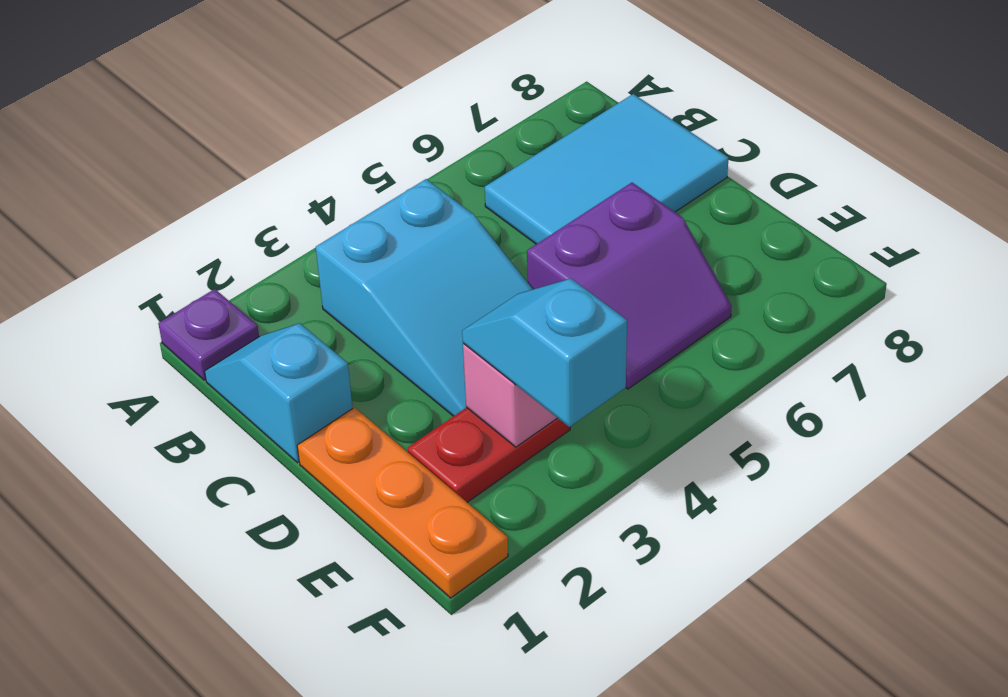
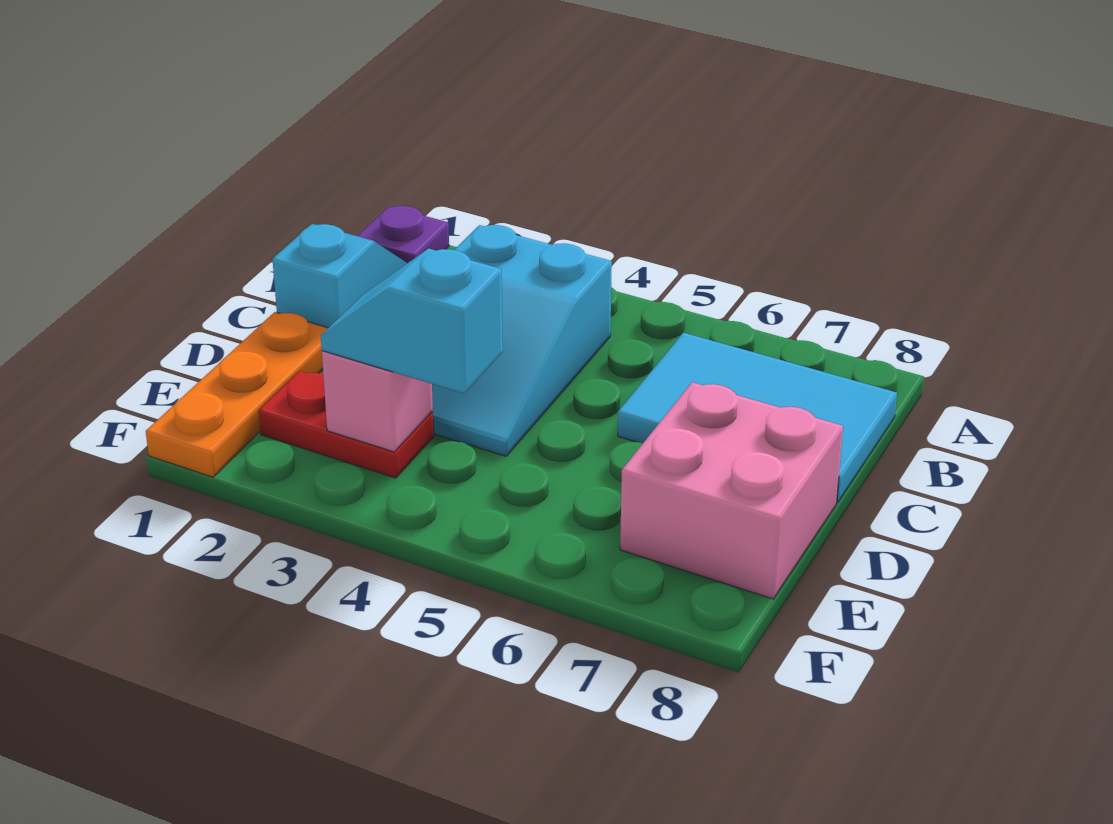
purple 2x2 slope [527,183,732,389] -> none
none -> pink 2x2 brick [620,382,843,599]
cyan 1x2 slope [462,279,627,427] -> cyan 1x2 slope turned to [321,249,503,393]

